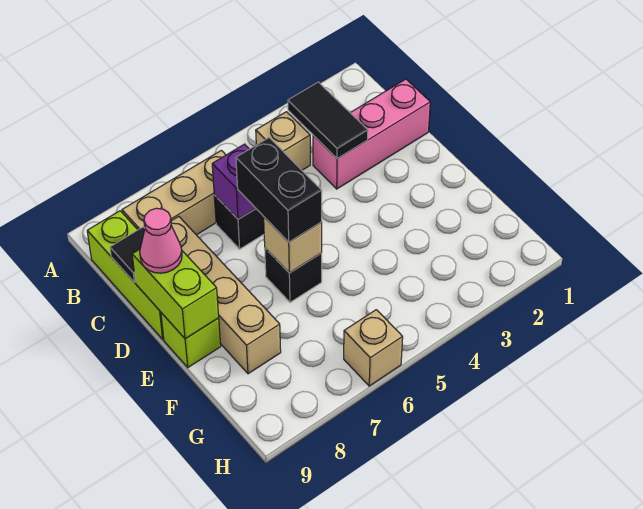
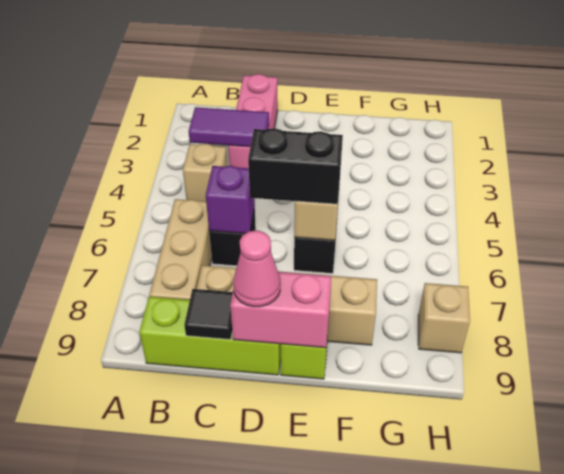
black 1x2 tile [288,82,368,159] -> purple 1x2 tile [188,107,269,147]
lime 1x2 brick [132,249,219,339] -> pink 1x2 brick [230,272,332,348]
tan 1x1 brick [344,310,403,386] -> tan 1x1 brick moved to [418,283,470,353]

